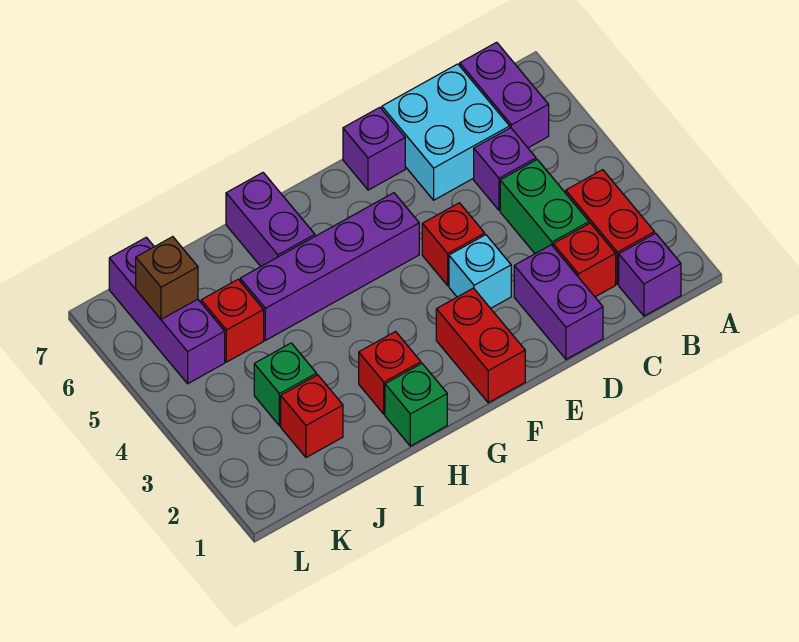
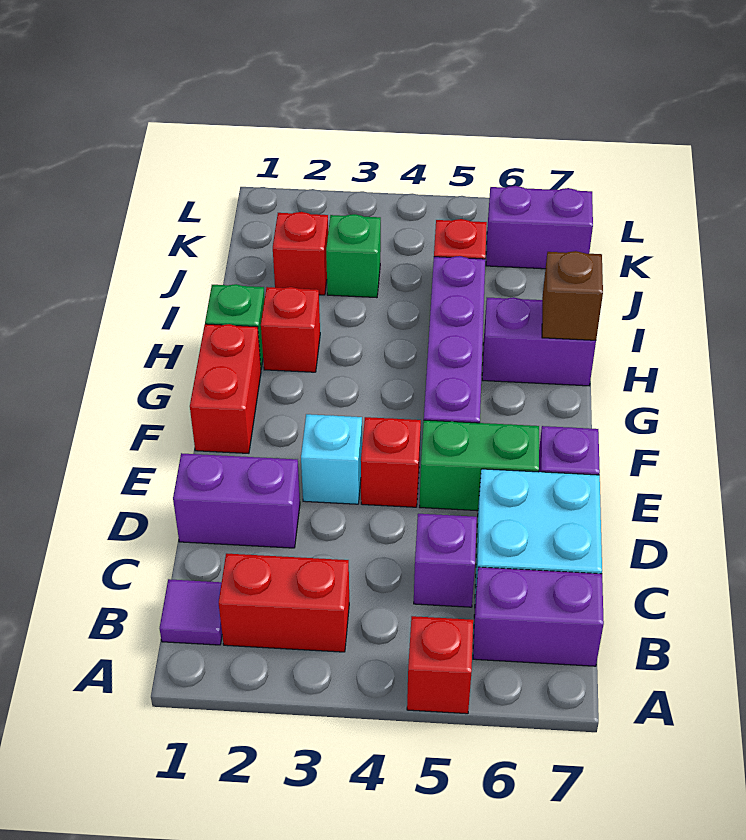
purple 1x1 brick [619,233,681,316] -> purple 1x1 tile [160,579,222,645]
red 1x1 brick [553,223,616,297] -> red 1x1 brick moved to [407,616,473,714]
green 1x2 brick [500,160,589,254] -> green 1x2 brick moved to [420,420,539,511]
red 1x2 brick [436,288,525,403] -> red 1x2 brick turned to [190,324,261,453]
purple 1x3 brick [109,237,225,384] -> purple 1x2 brick [486,186,593,269]
brown 1x1 brick [136,237,198,319] -> brown 1x1 brick moved to [542,251,603,340]

